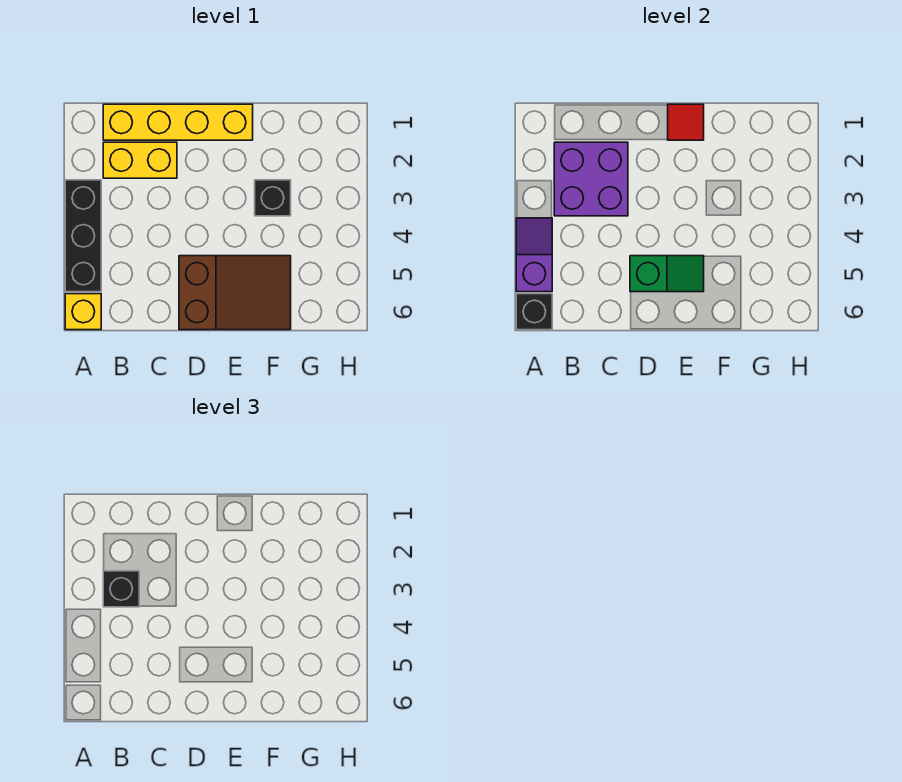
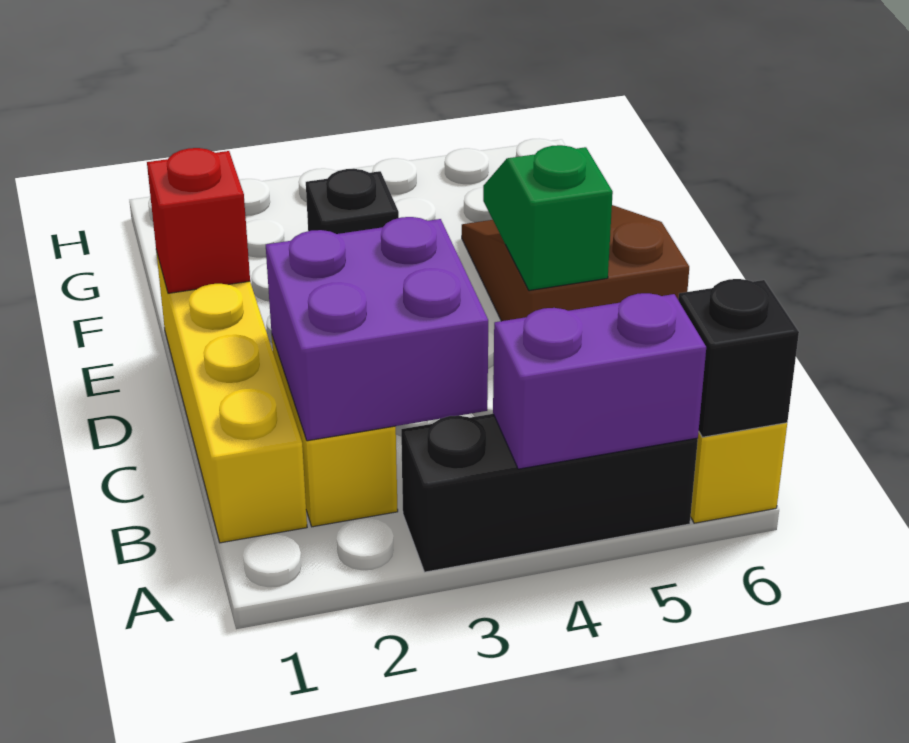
purple 1x2 slope [516,218,552,292] -> purple 1x2 brick [493,293,706,469]
black 1x1 brick [103,571,139,607] -> none
red 1x1 tile [668,104,704,140] -> red 1x1 brick [147,148,250,293]

